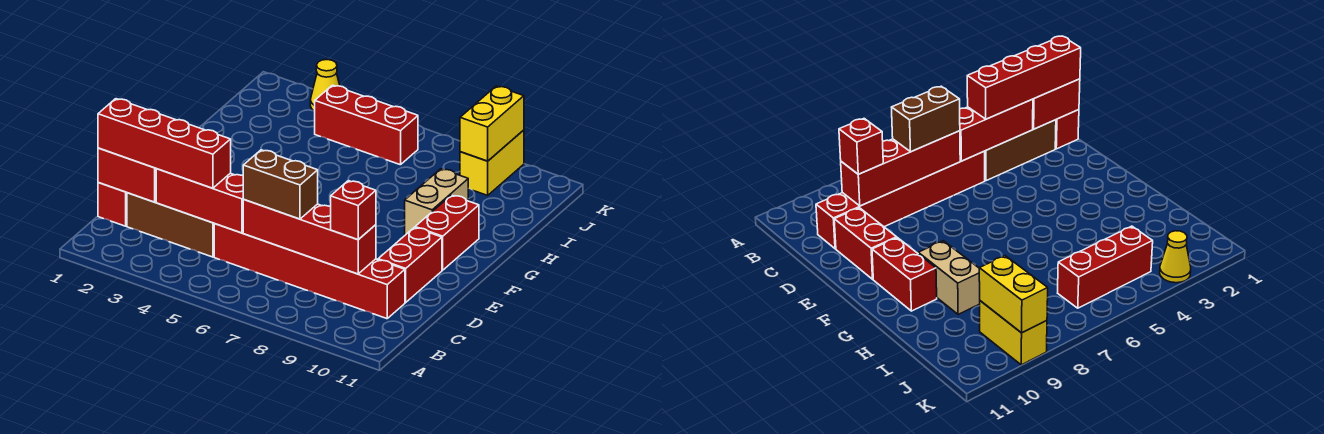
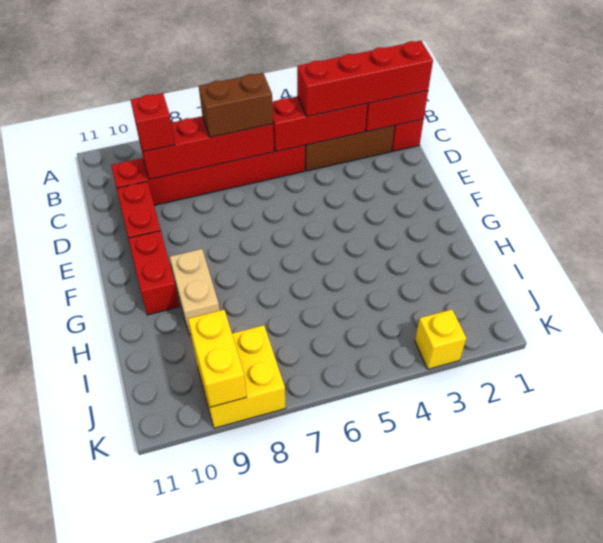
red 1x3 brick [315,85,418,165] -> none
yellow 1x2 brick [460,130,524,195] -> yellow 2x2 brick [194,325,286,428]
yellow 1x1 cone [310,60,340,111] -> yellow 1x1 brick [415,309,466,369]

